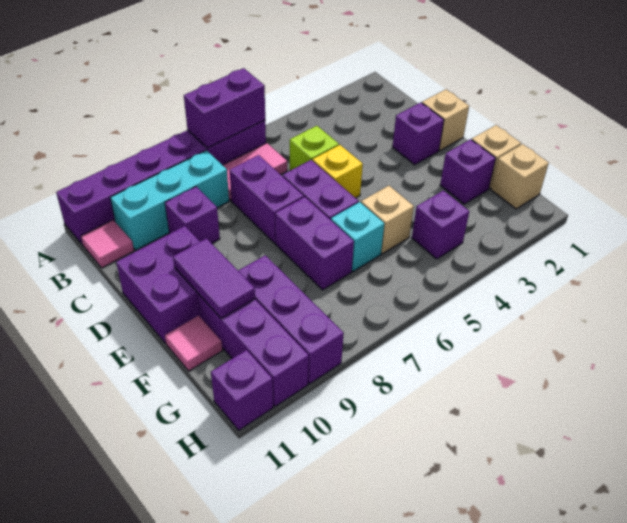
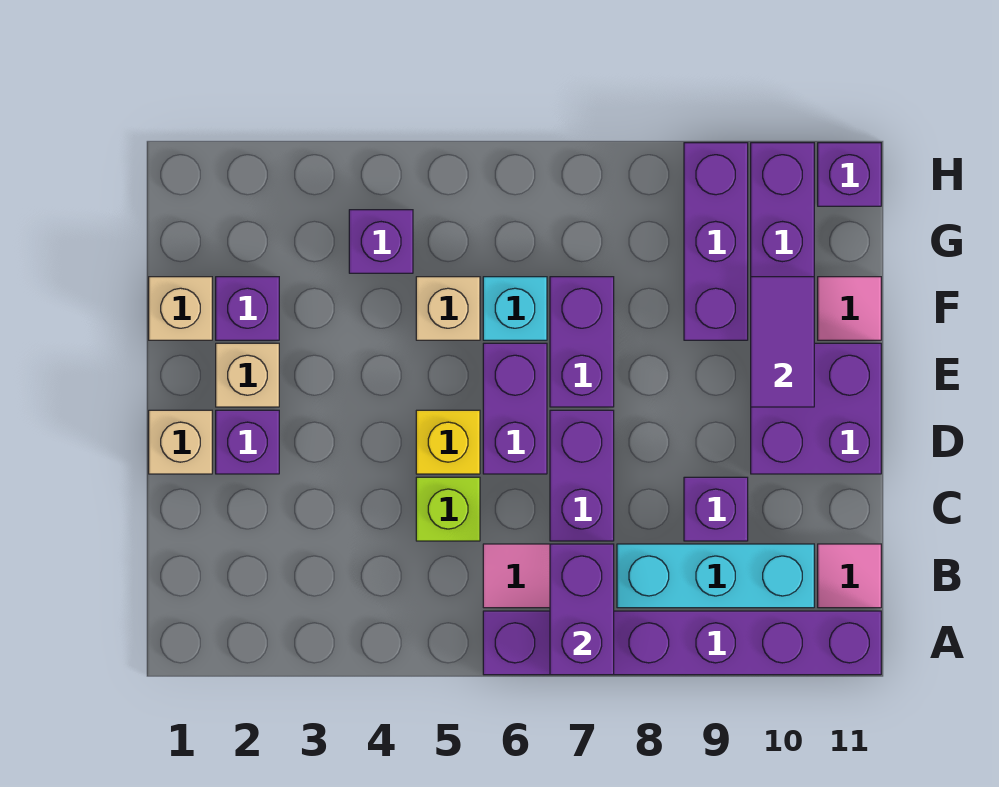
purple 1x2 brick [184,68,265,148] -> purple 1x2 brick turned to [550,544,614,675]
tan 1x1 brick [491,144,549,209] -> tan 1x1 brick moved to [216,343,279,407]

